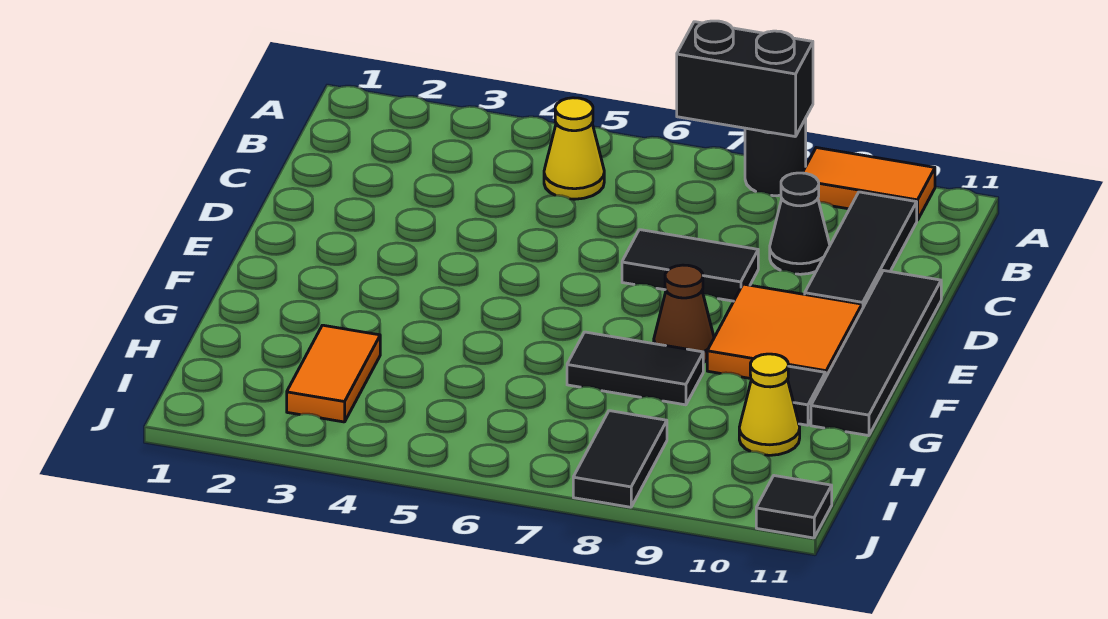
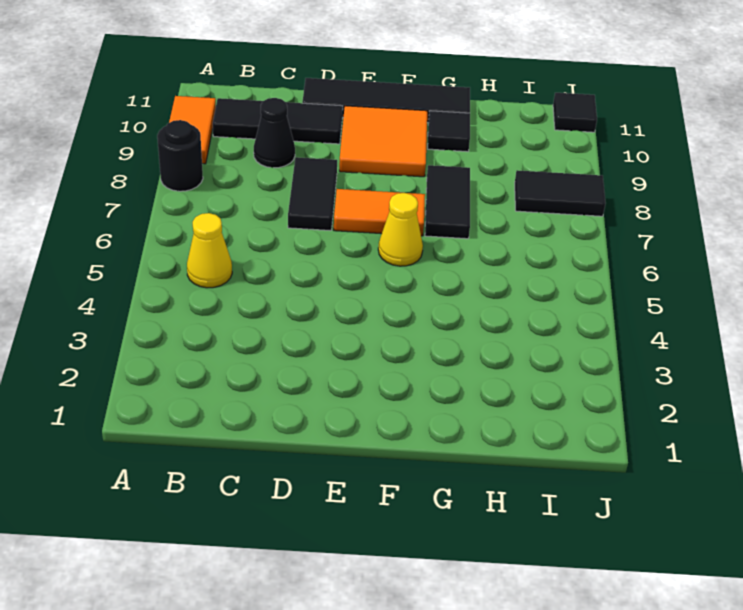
black 1x2 brick [677,21,813,137] -> none
brown 1x1 cone [654,265,714,363] -> none
orange 1x2 tile [287,325,380,422] -> orange 1x2 tile moved to [334,189,425,236]
yellow 1x1 cone [739,354,800,455] -> yellow 1x1 cone moved to [378,193,423,266]

